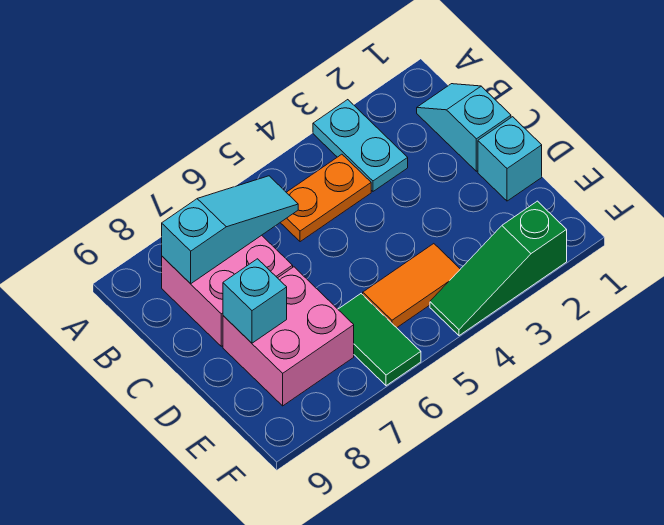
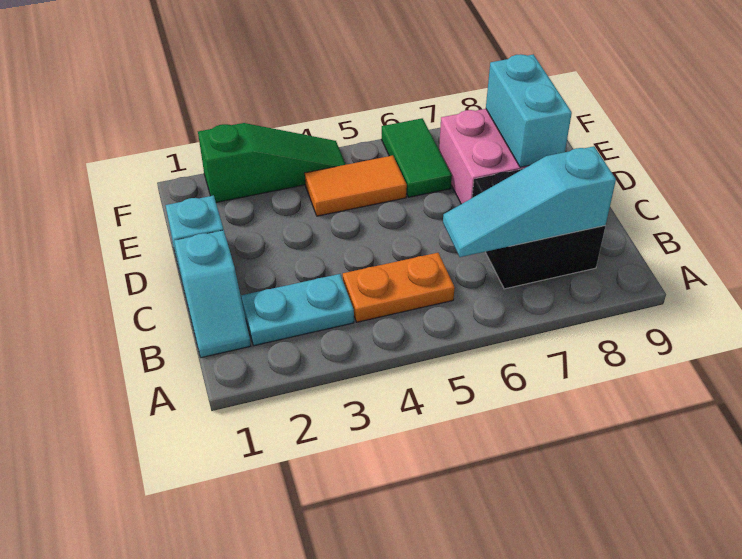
cyan 1x2 plate [313,100,408,191] -> cyan 1x2 plate turned to [241,274,354,346]
pink 2x2 brick [162,235,293,346] -> black 2x2 brick [472,169,605,289]
cyan 1x1 brick [223,259,287,343] -> cyan 1x2 brick [486,54,572,167]

